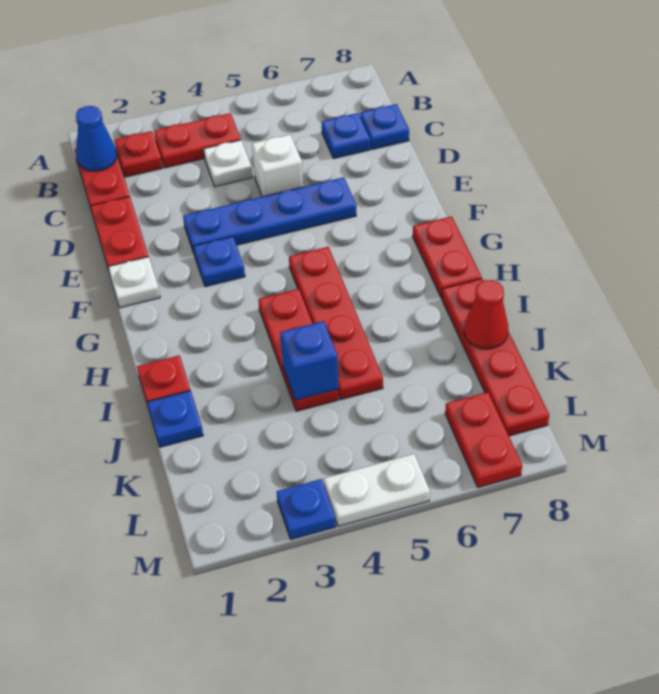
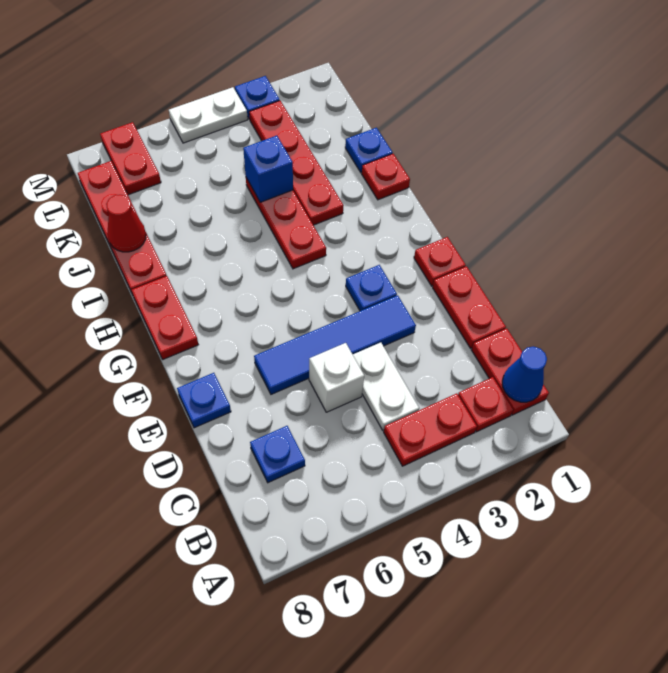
white 1x1 plate [204,140,253,187] -> white 1x2 plate [353,343,419,430]
blue 1x1 plate [360,104,409,149] -> blue 1x1 plate moved to [177,373,231,428]
blue 1x4 plate [183,177,356,253] -> blue 1x4 tile [254,295,416,394]
white 1x1 plate [108,257,160,308] -> red 1x1 plate [414,237,466,286]
red 1x4 plate [289,247,383,399] -> red 1x4 plate moved to [249,101,344,225]

